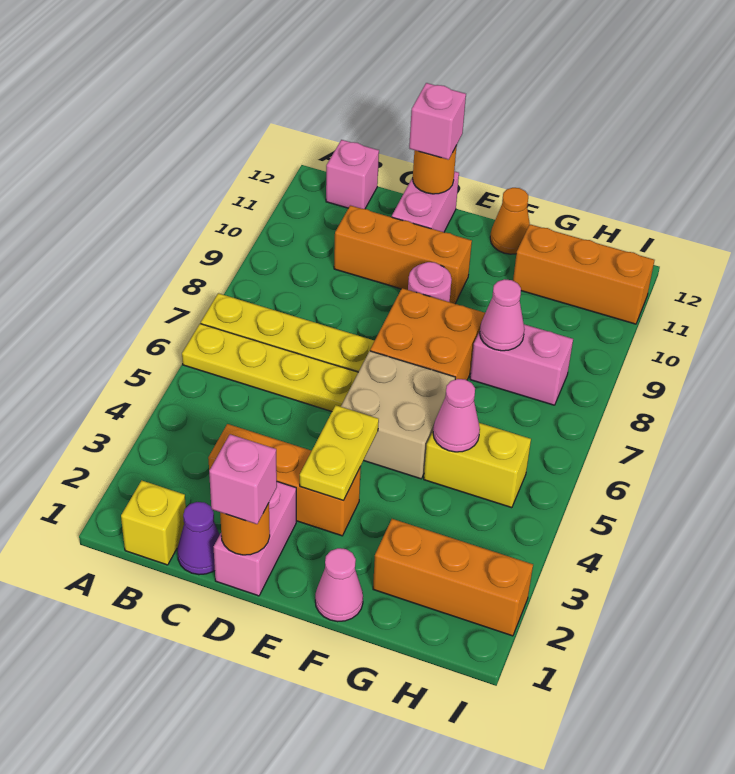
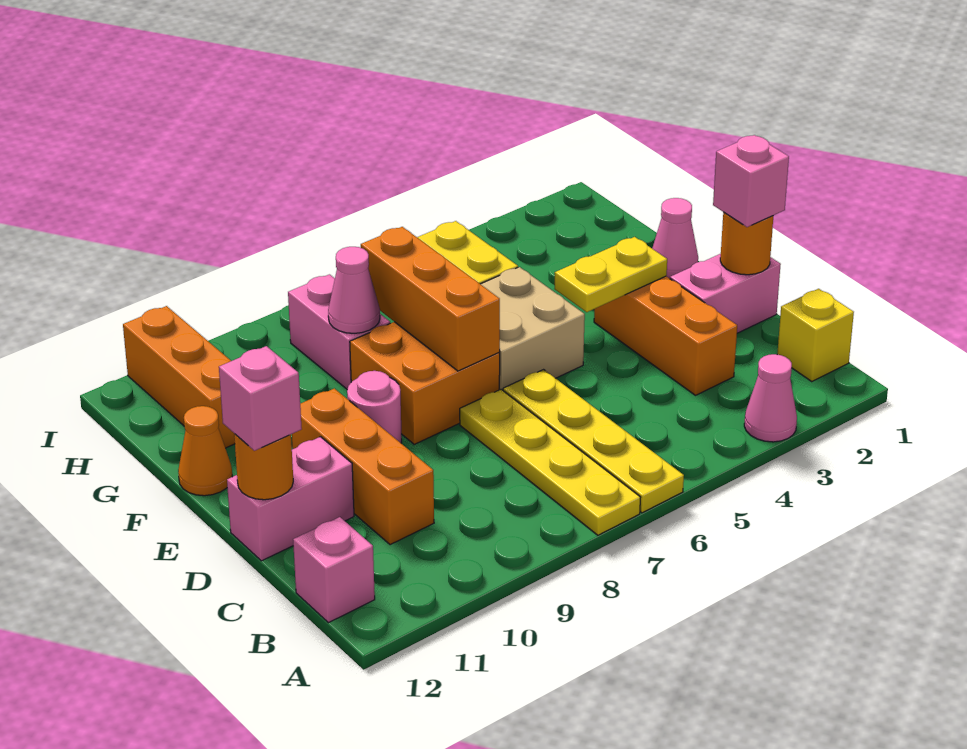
purple 1x1 cone [177,502,220,575] -> none
orange 1x3 brick [373,519,533,636] -> orange 1x3 brick moved to [361,227,500,371]
pink 1x1 cone [433,379,480,452] -> pink 1x1 cone moved to [744,354,797,442]

